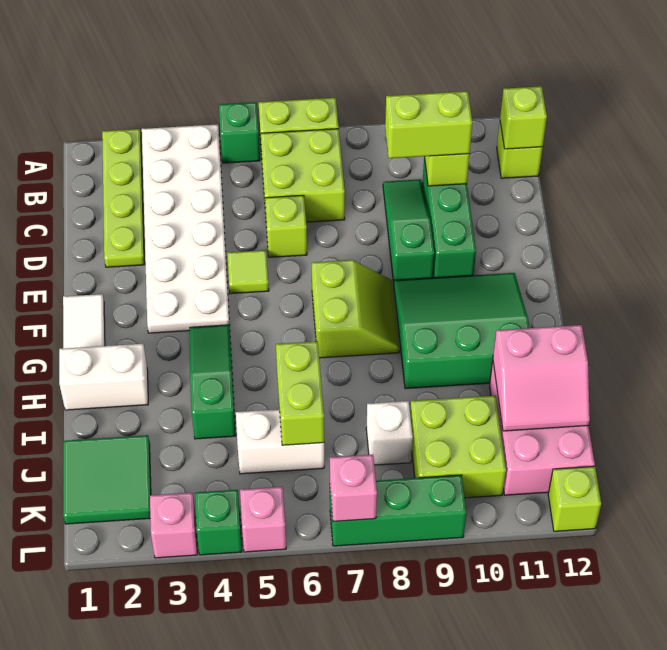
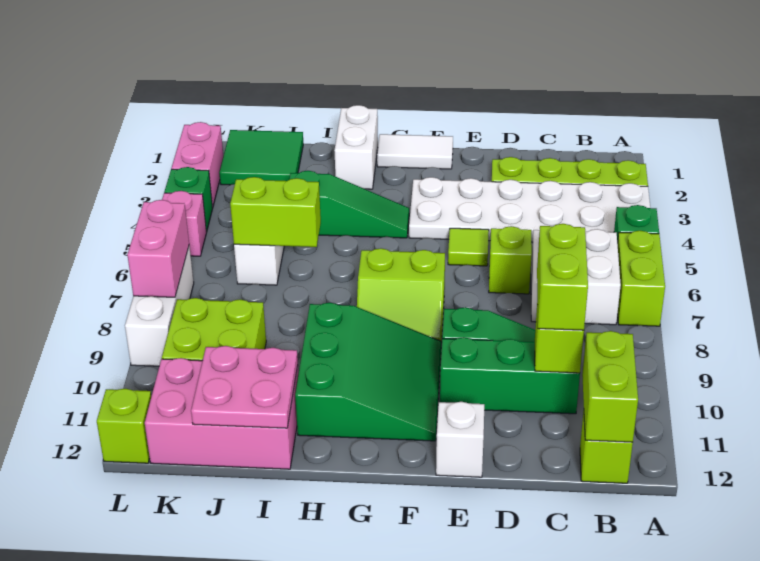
lime 2x2 brick [261,129,345,222] -> white 2x2 brick [531,229,621,325]
lime 1x1 brick [500,86,547,149] -> lime 1x2 brick [582,331,638,442]
pink 2x2 slope [493,325,590,431] -> pink 2x2 plate [191,346,298,428]
white 1x1 brick [366,401,413,465] -> white 1x1 brick moved to [436,402,484,477]
pink 1x1 brick [150,493,197,558] -> pink 1x2 brick [171,122,223,207]
green 1x3 brick [330,475,466,546] -> white 1x3 brick [125,246,194,366]
pink 1x1 brick [330,455,377,521] -> pink 1x2 brick [127,200,189,297]

